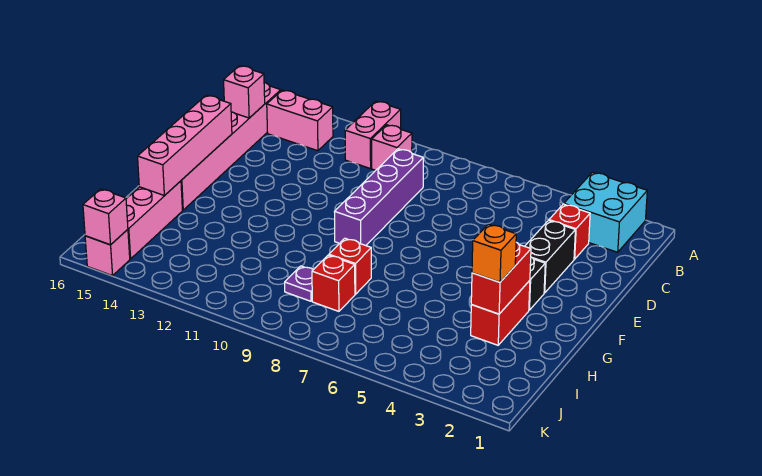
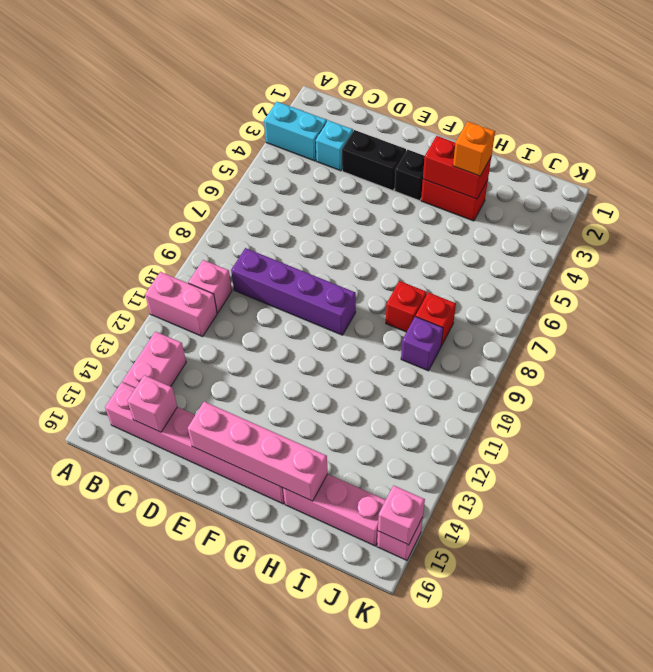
cyan 2x2 brick [564,172,647,252] -> cyan 1x2 brick [264,102,327,161]
red 1x1 brick [549,204,590,259] -> cyan 1x1 brick [316,120,353,171]
purple 1x1 plate [285,266,313,301] -> purple 1x1 brick [401,316,443,371]

